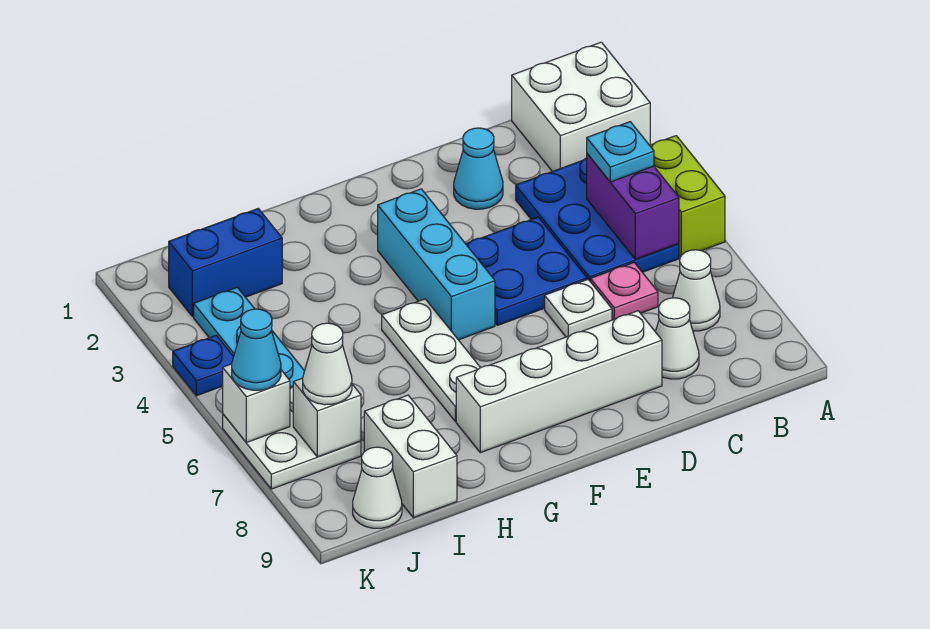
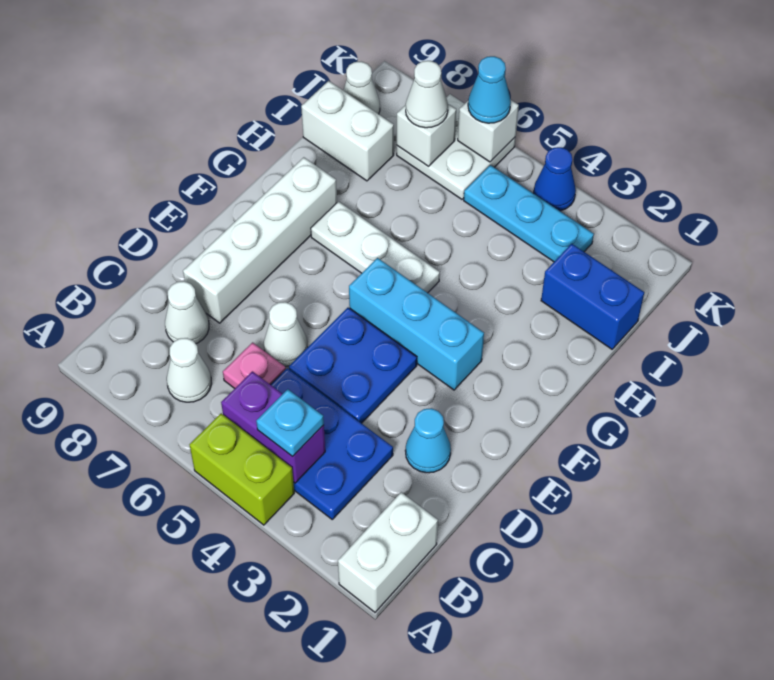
white 2x2 brick [512,42,650,171] -> white 1x2 brick [338,492,438,612]
white 1x1 plate [545,280,612,337] -> white 1x1 cone [264,302,308,366]
blue 1x2 brick [169,209,282,317] -> blue 1x2 brick turned to [541,244,644,349]
blue 1x1 plate [173,335,233,396] -> blue 1x1 cone [534,147,576,211]

